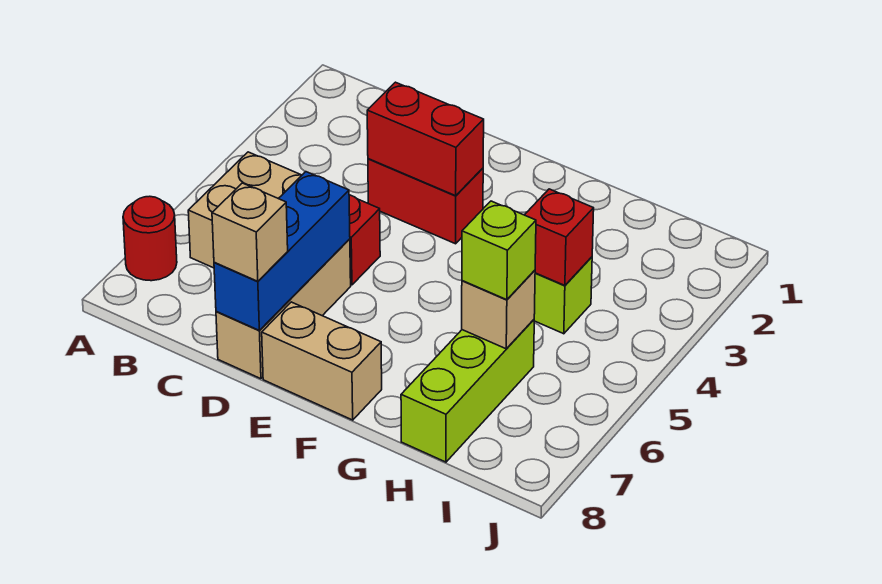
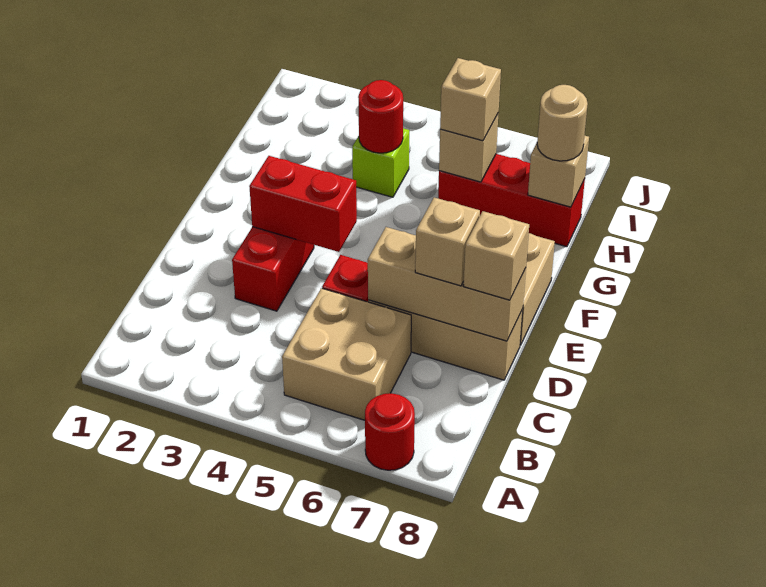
red 1x2 brick [367,82,484,196] -> red 1x2 brick turned to [249,156,357,252]
blue 1x3 brick [214,172,350,331] -> tan 1x3 brick [368,227,526,341]
none -> tan 1x1 brick [415,197,480,286]
red 1x1 brick [525,189,594,285] -> red 1x1 round brick [358,80,403,153]
lime 1x3 brick [401,320,534,462] -> red 1x3 brick [438,154,585,247]
lime 1x1 brick [462,201,536,300] -> tan 1x1 brick [440,58,501,141]
none -> tan 1x1 brick [528,135,589,207]
none -> tan 1x1 round brick [537,85,588,161]

